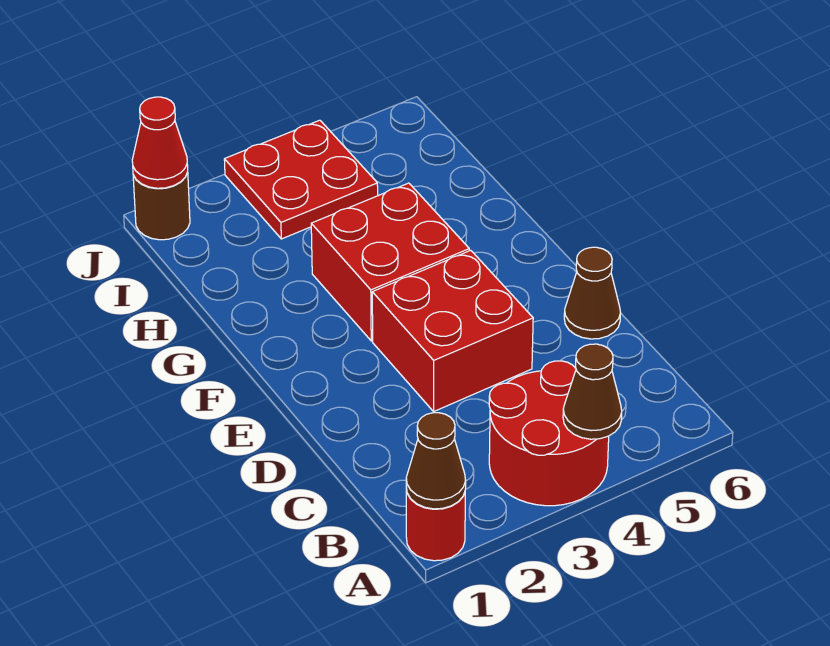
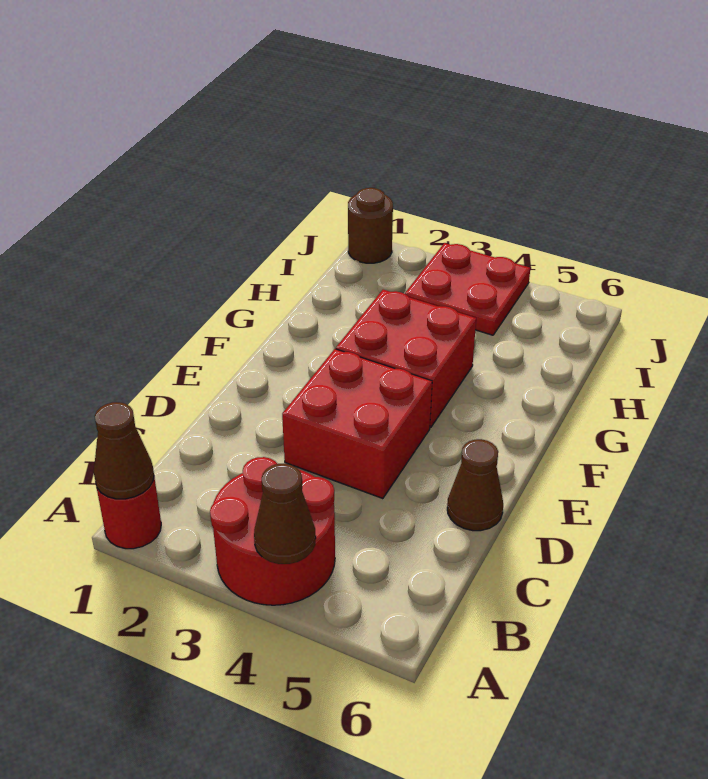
red 1x1 cone [132,97,188,188] -> none

